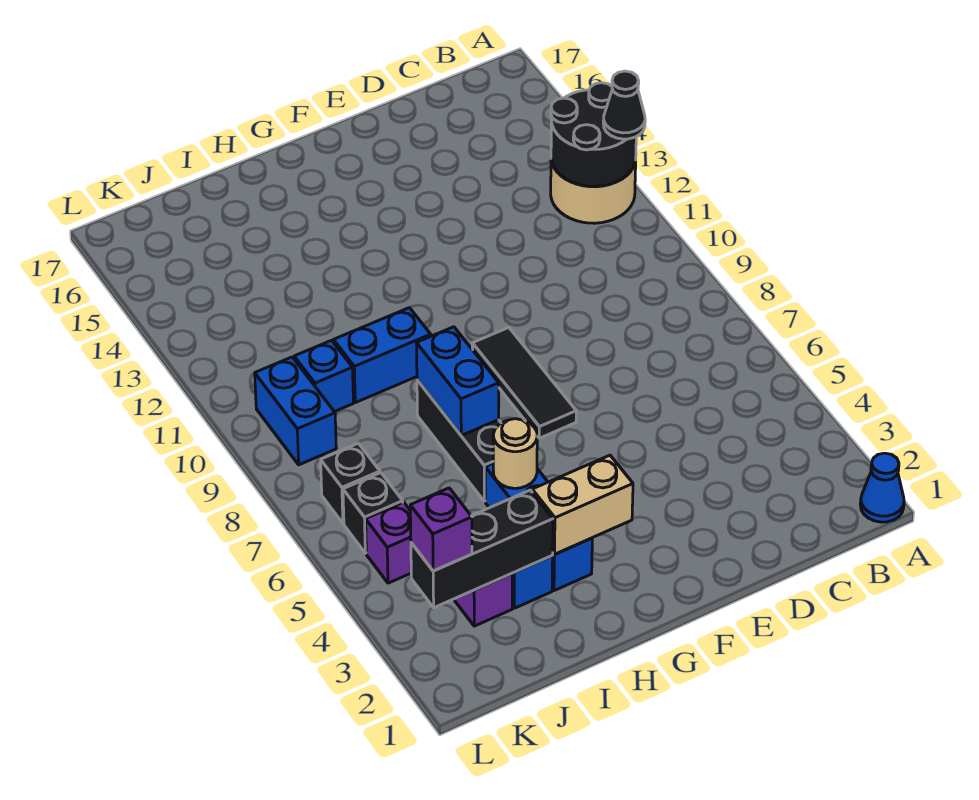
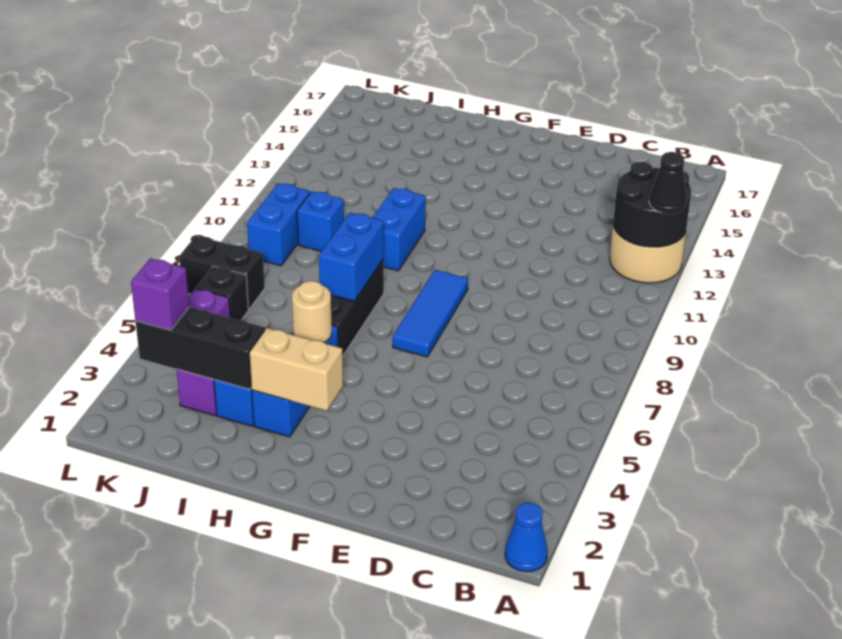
black 1x3 tile [472,328,576,438] -> blue 1x3 tile [393,270,468,357]
blue 1x2 brick [333,308,431,403] -> blue 1x2 brick turned to [373,188,426,271]
black 1x1 brick [321,443,380,523] -> black 1x2 brick [179,236,265,309]

